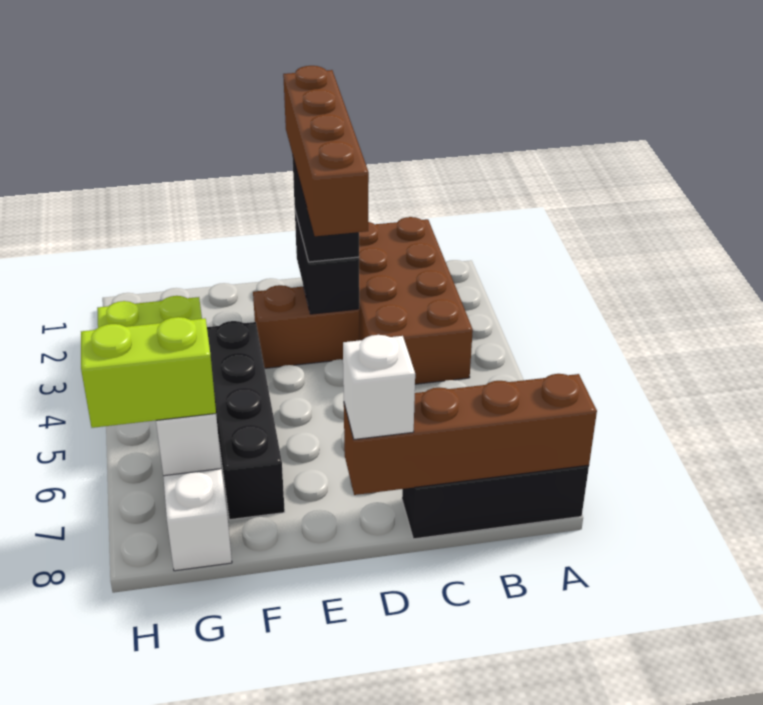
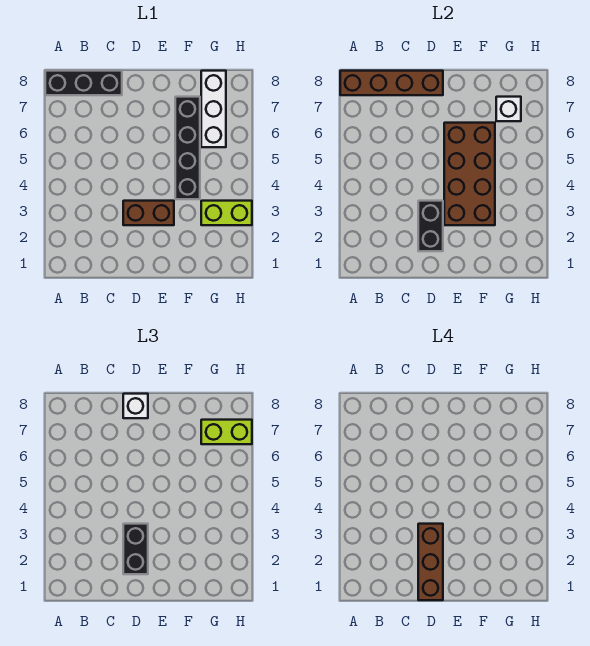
brown 2x4 brick [359,217,473,384] -> brown 2x4 brick moved to [444,123,495,225]
brown 1x4 brick [283,66,369,236] -> brown 1x3 brick [418,524,443,600]

